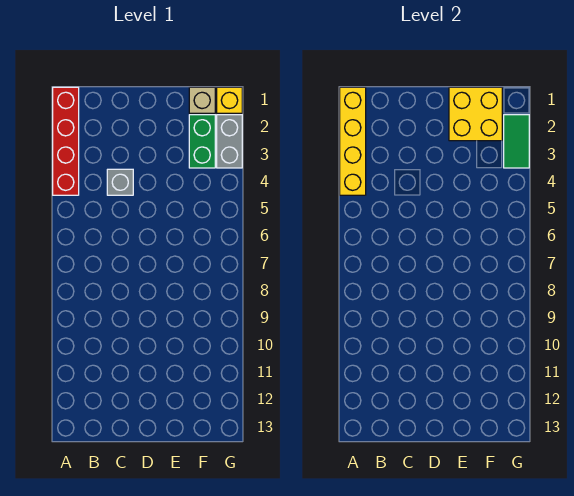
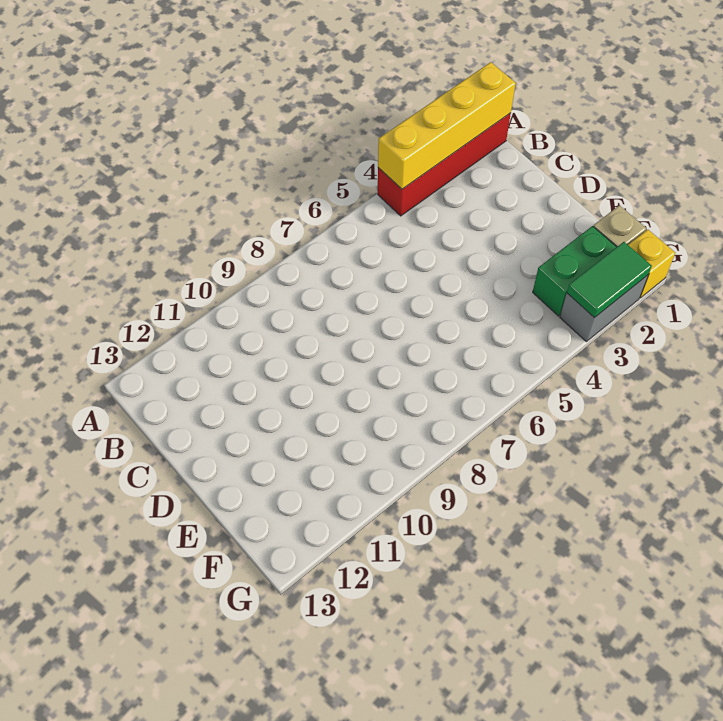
grey 1x1 brick [107,169,133,195] -> none
yellow 2x2 brick [449,87,502,141] -> none

